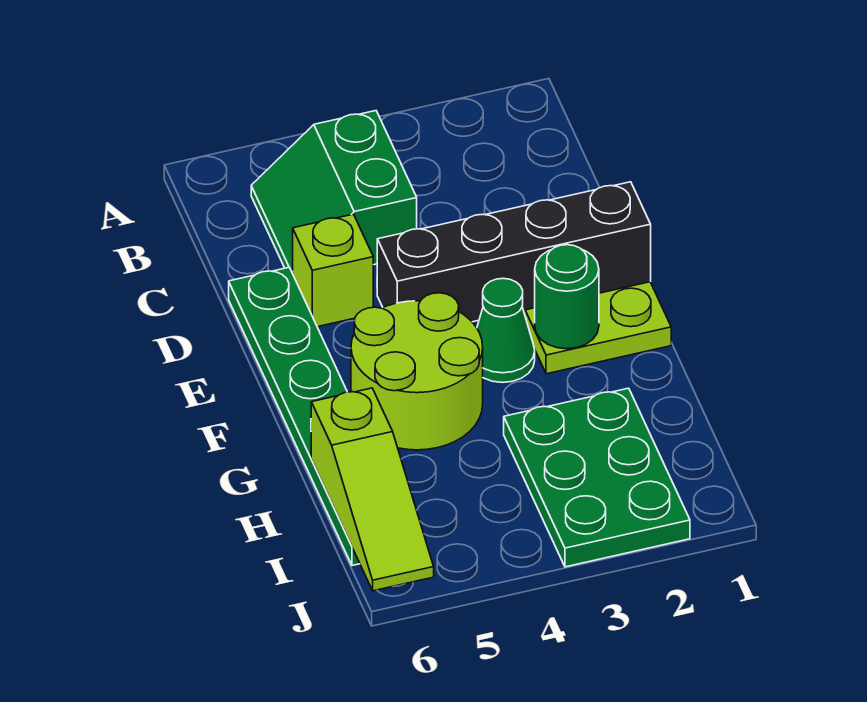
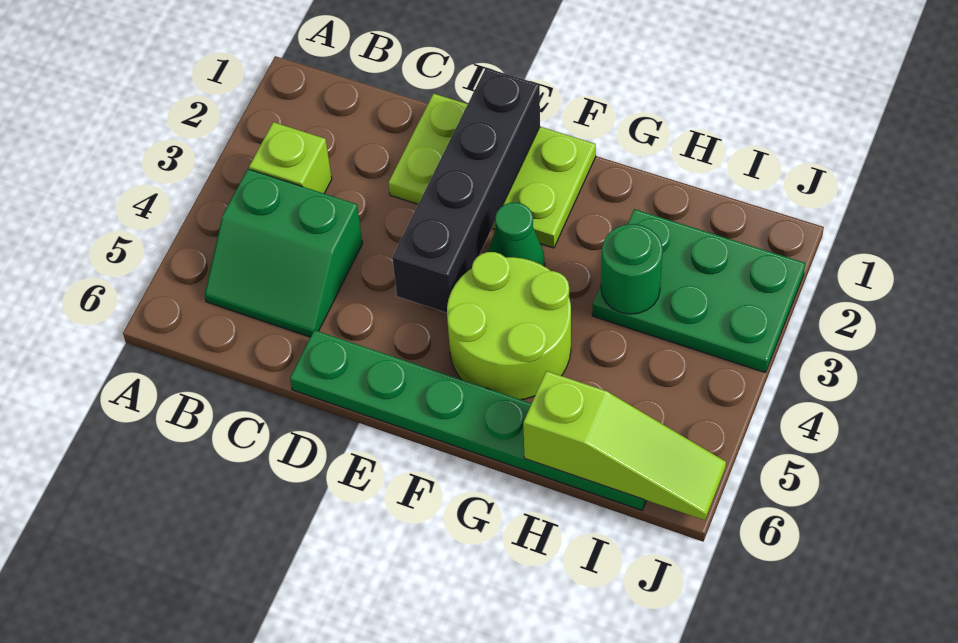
lime 1x1 brick [293,214,373,327] -> lime 1x1 brick moved to [249,122,332,193]
green 1x1 round brick [535,245,599,349] -> green 1x1 round brick moved to [601,224,663,314]

